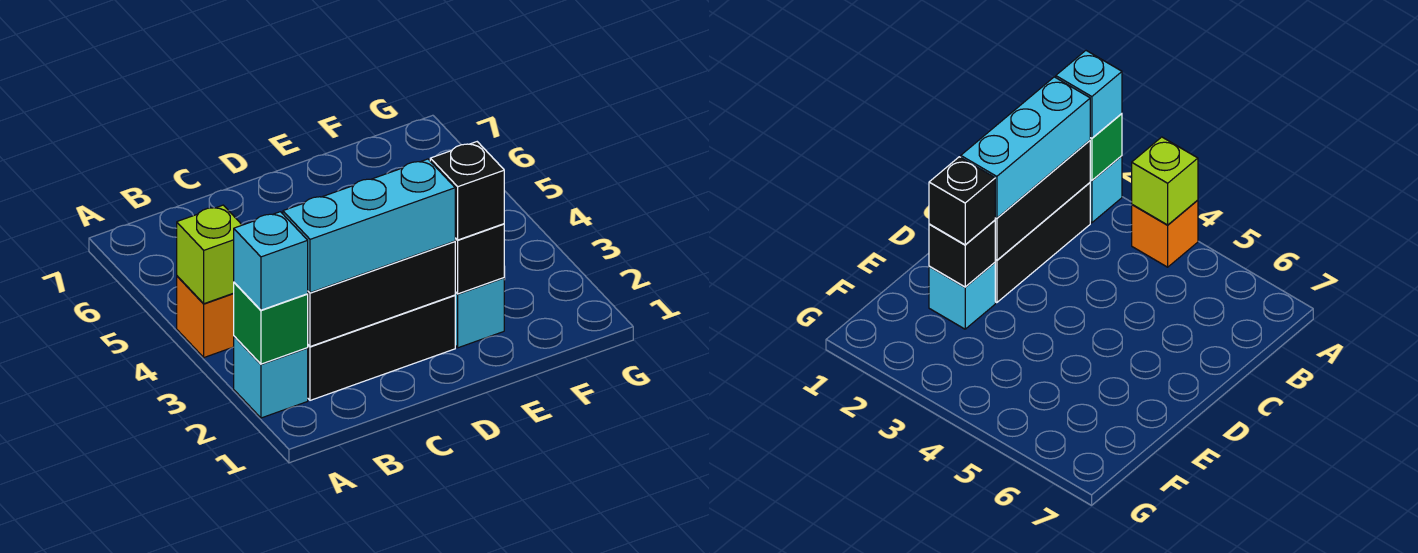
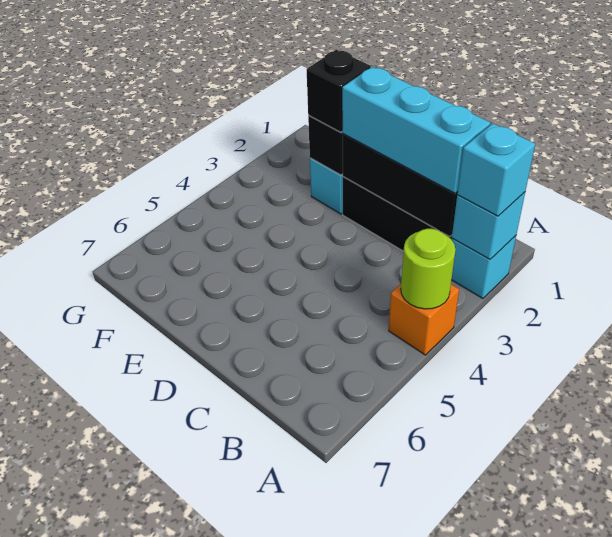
green 1x1 brick [234,283,308,364] -> cyan 1x1 brick [452,192,525,259]
lime 1x1 brick [177,205,242,304] -> lime 1x1 round brick [401,229,456,309]

